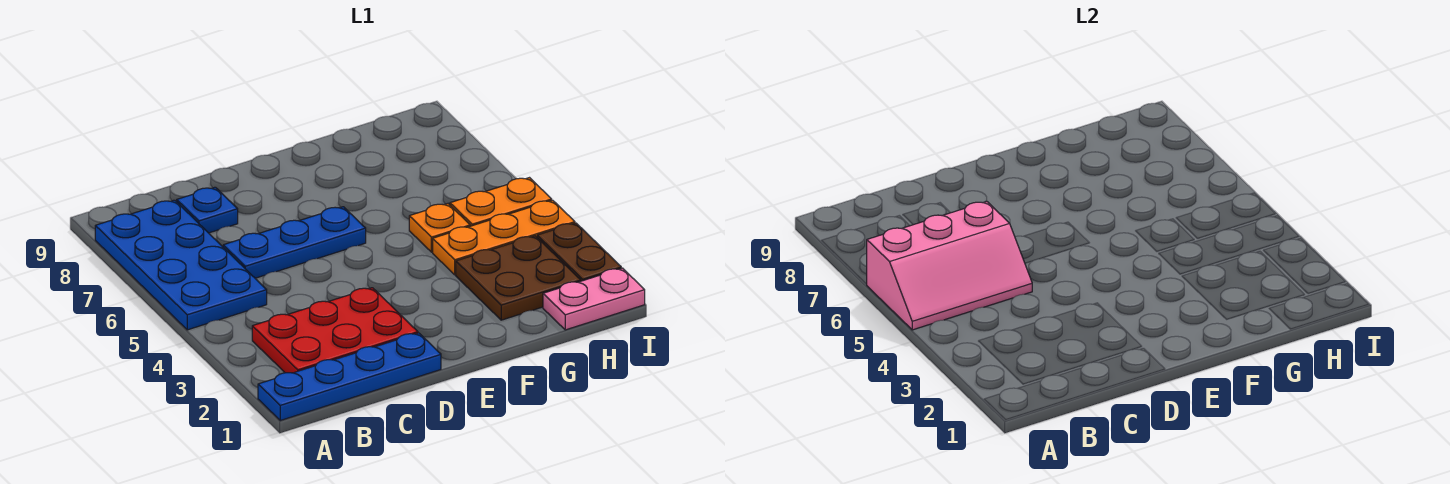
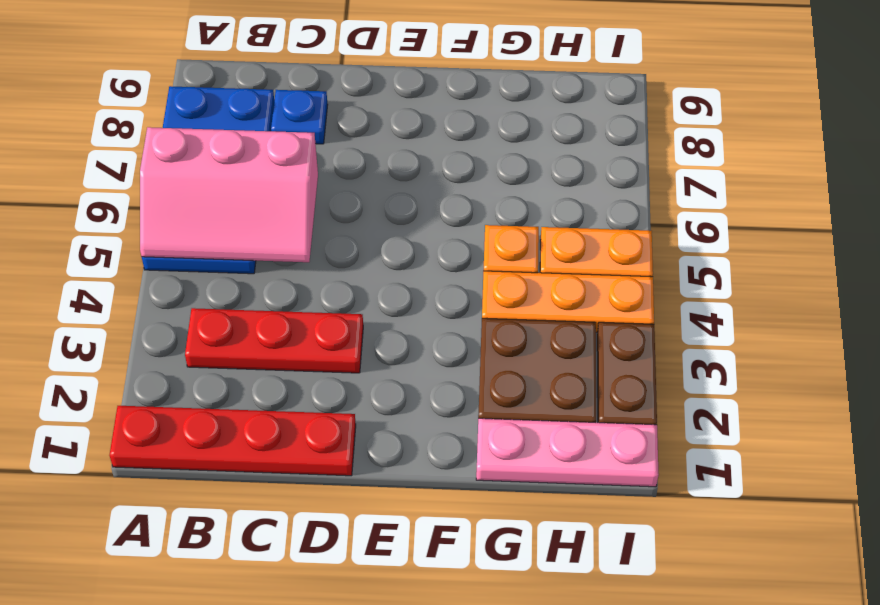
blue 1x4 plate [258,333,441,420] -> red 1x4 plate [110,406,356,476]
red 2x3 plate [252,288,418,373] -> red 1x3 plate [185,308,363,373]
blue 1x3 plate [223,207,366,278] -> none
pink 1x2 plate [543,268,645,330] -> pink 1x3 plate [476,418,659,487]

